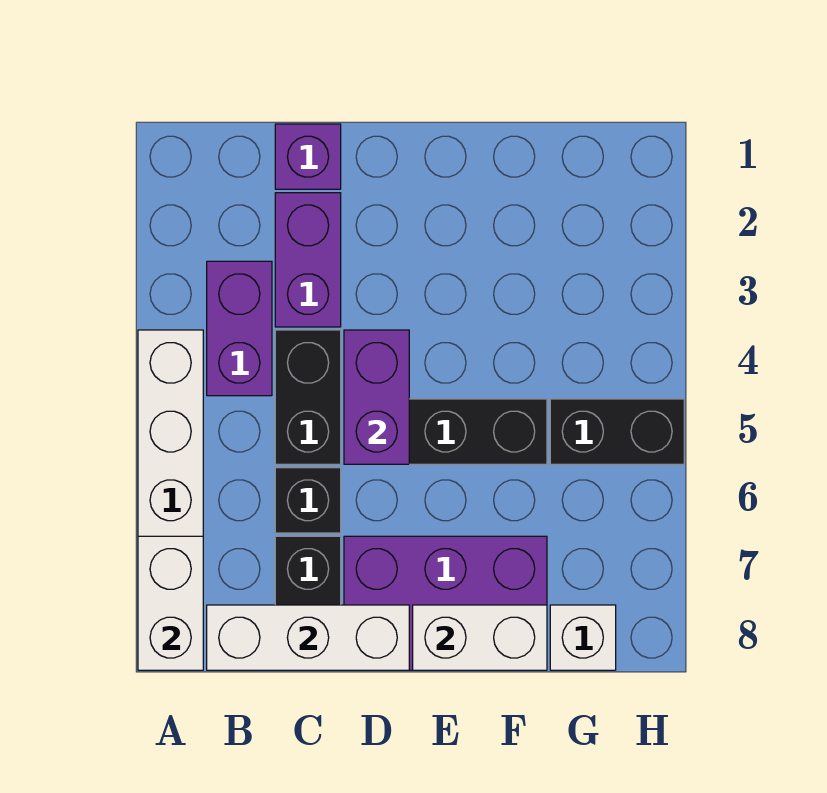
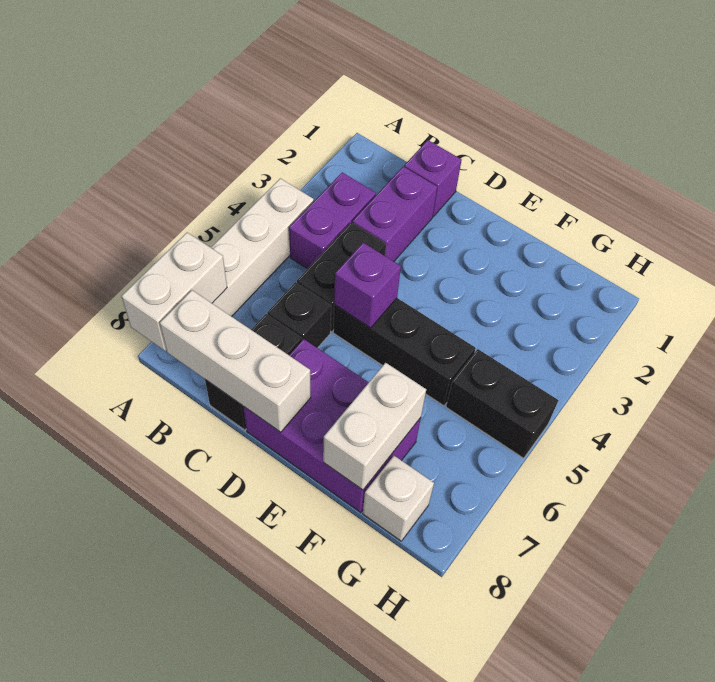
purple 1x2 brick [344,330,409,464] -> purple 1x1 brick [334,243,401,328]
white 1x2 brick [413,605,547,670] -> white 1x2 brick turned to [323,363,426,490]

